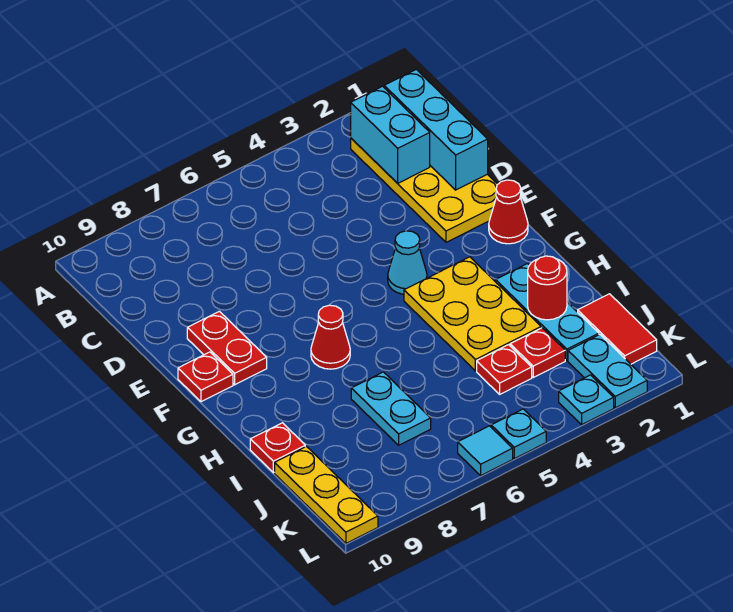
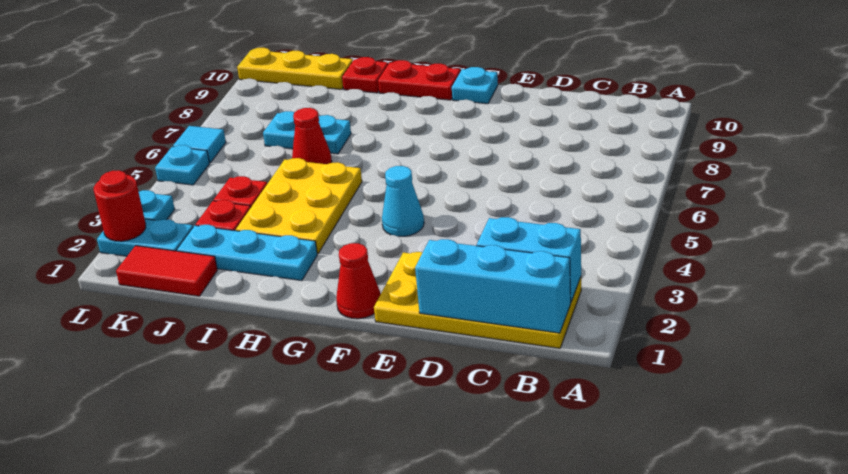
red 1x2 plate [187,311,267,385] -> red 1x2 plate moved to [378,60,460,100]
red 1x1 plate [178,352,233,402] -> cyan 1x1 plate [452,67,498,104]
yellow 2x3 plate [404,257,541,371] -> yellow 2x3 plate turned to [236,158,362,254]
red 1x1 cone [311,305,350,369] -> red 1x1 cone moved to [292,108,332,164]
red 1x1 round brick [528,256,567,320] -> red 1x1 round brick moved to [94,170,146,241]

